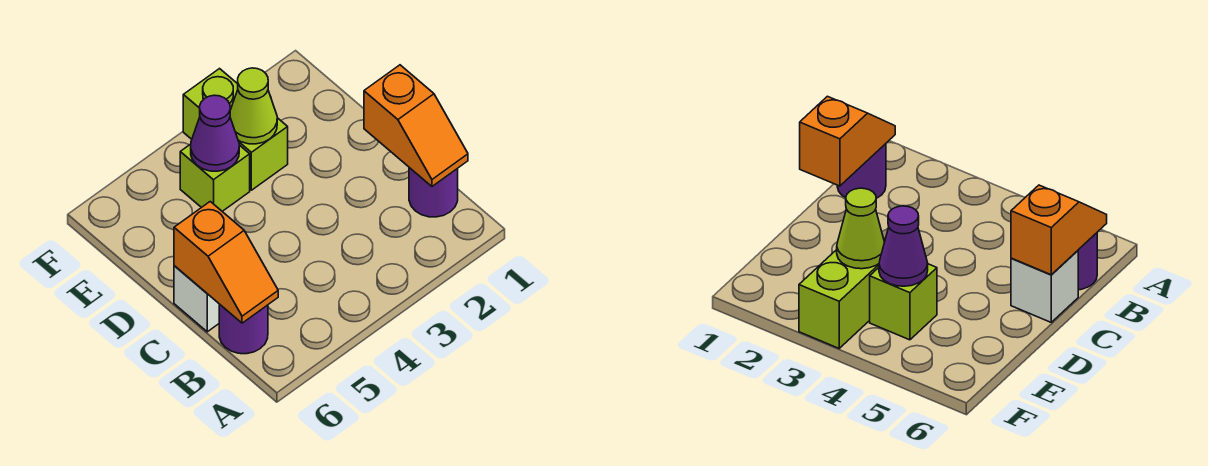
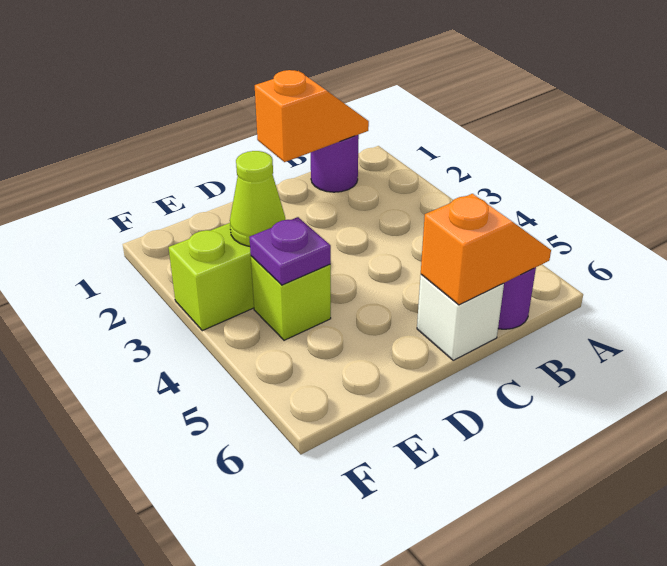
purple 1x1 cone [191,95,239,171] -> purple 1x1 plate [249,217,331,285]

